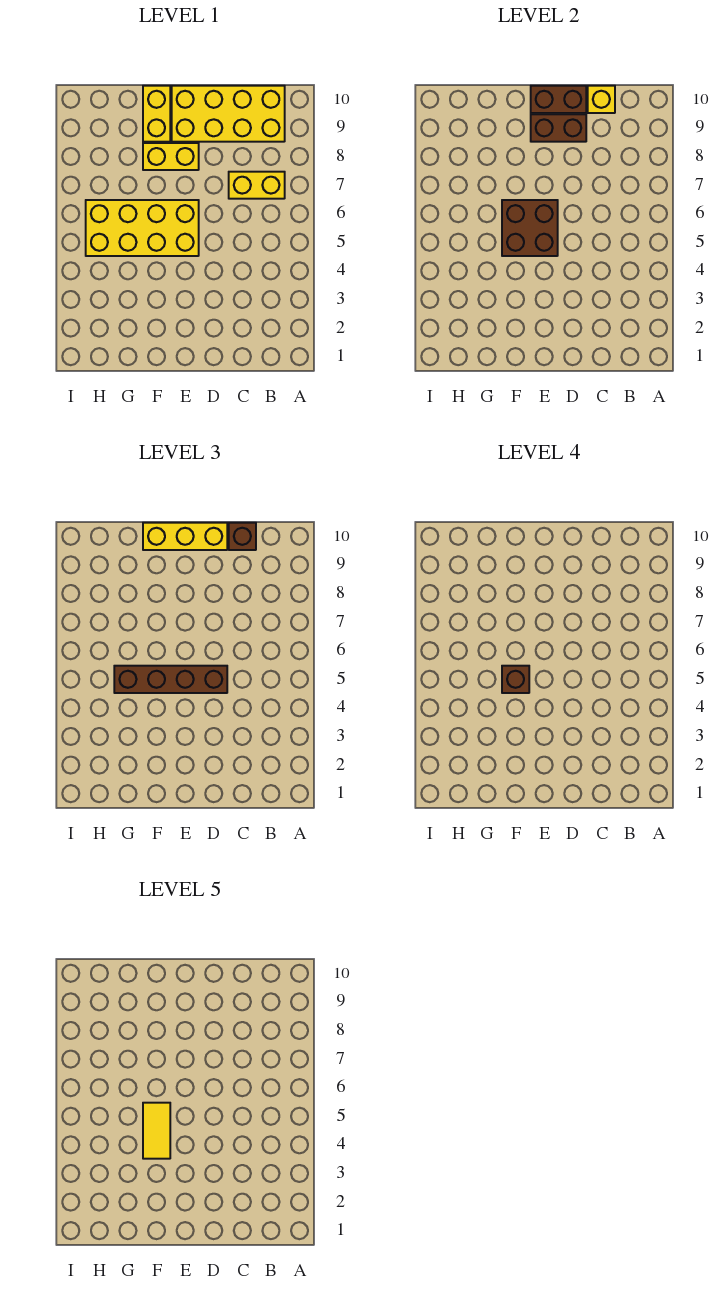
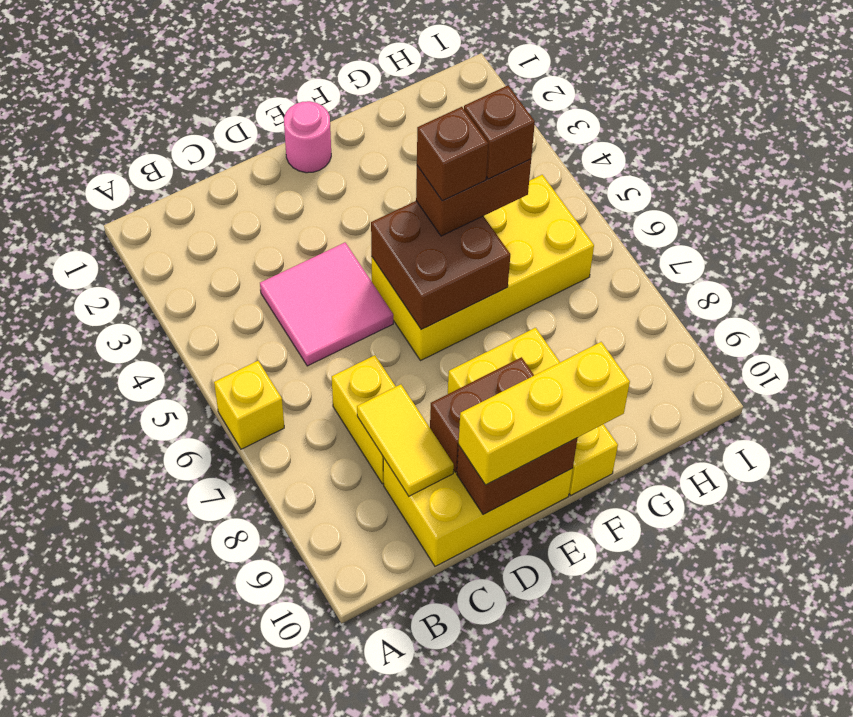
yellow 1x2 brick [229,172,285,199] -> yellow 1x2 brick turned to [332,355,396,484]
yellow 2x4 brick [172,86,285,142] -> yellow 2x3 brick [383,457,573,566]
none -> pink 2x2 tile [260,243,393,366]
yellow 1x1 brick [588,86,615,113] -> yellow 1x1 brick moved to [214,361,284,449]
brown 1x1 brick [229,523,256,550] -> brown 1x1 brick moved to [464,86,535,179]
brown 1x4 brick [114,666,227,693] -> brown 1x2 brick [416,159,531,236]
none -> pink 1x1 round brick [284,101,331,173]
yellow 1x2 tile [143,1103,170,1159] -> yellow 1x2 tile moved to [357,384,454,496]

